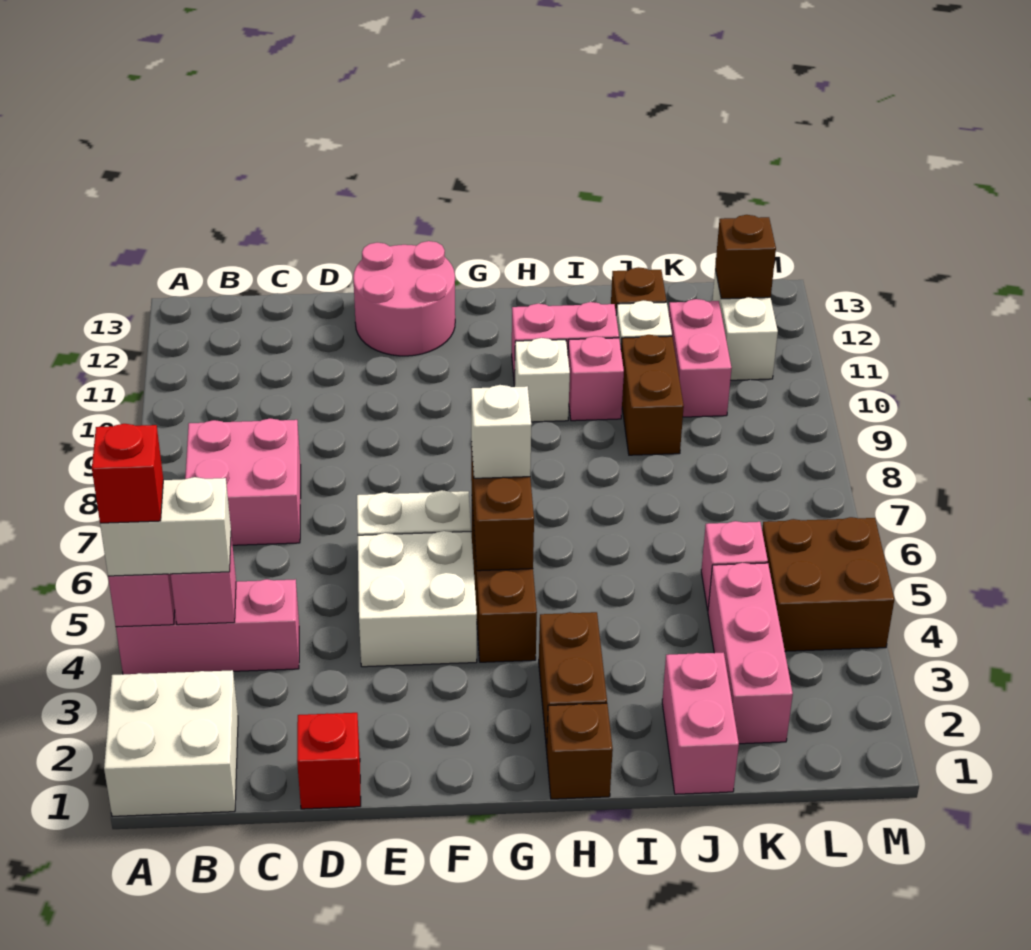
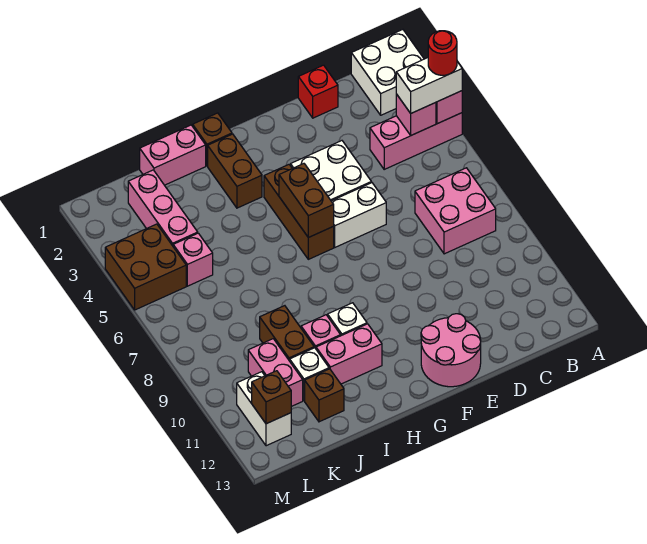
red 1x1 brick [92,424,163,523] -> red 1x1 round brick [428,31,457,75]
white 1x1 brick [471,385,531,478] -> none
pink 1x2 brick [662,653,739,794] -> pink 1x2 brick turned to [140,125,206,185]

